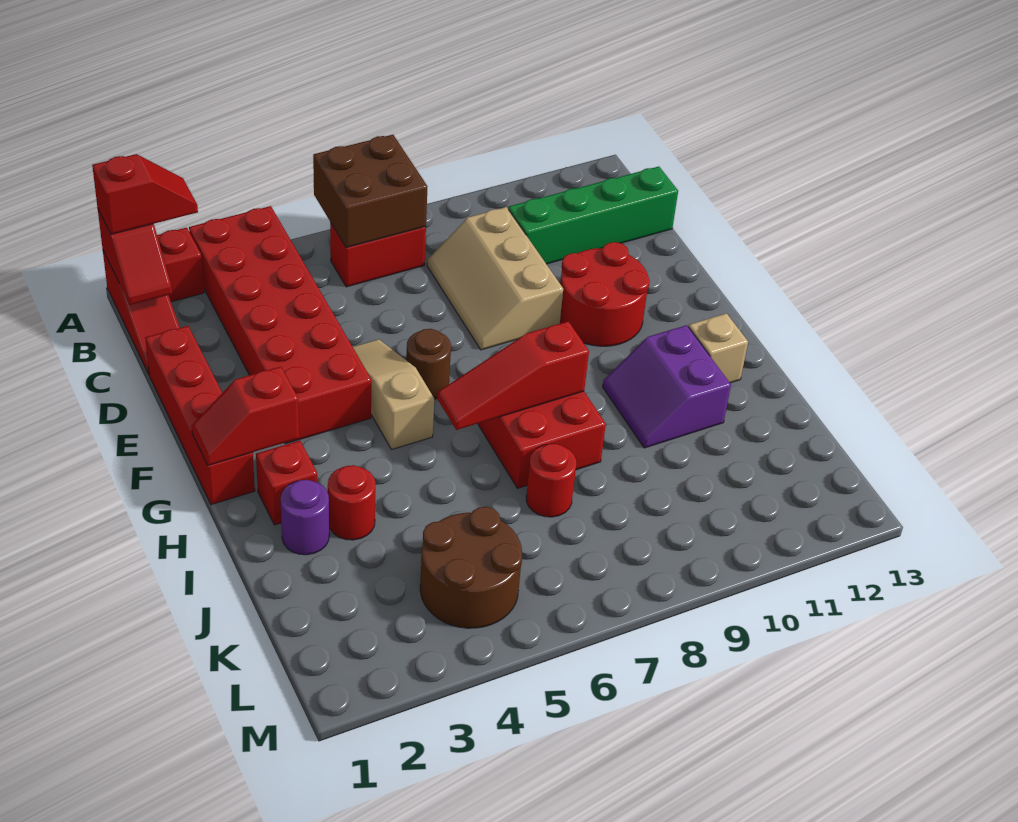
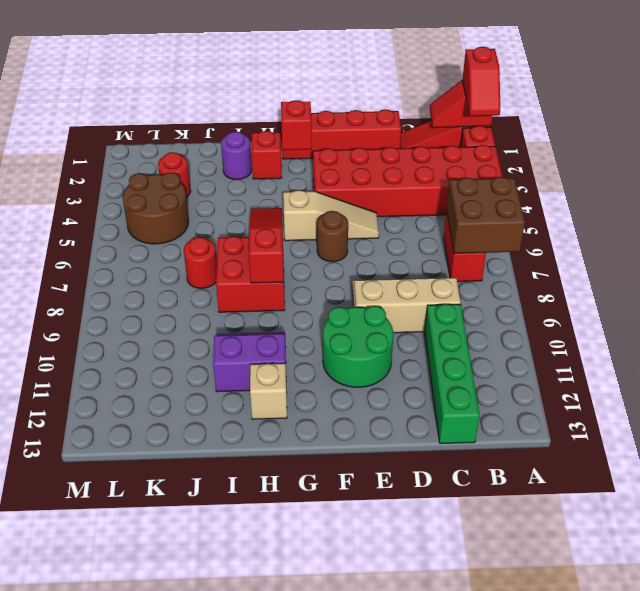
red 2x2 round brick [560,242,650,346] -> green 2x2 round brick [323,306,393,387]
red 1x1 round brick [328,465,375,540] -> red 1x1 round brick moved to [158,152,191,197]

